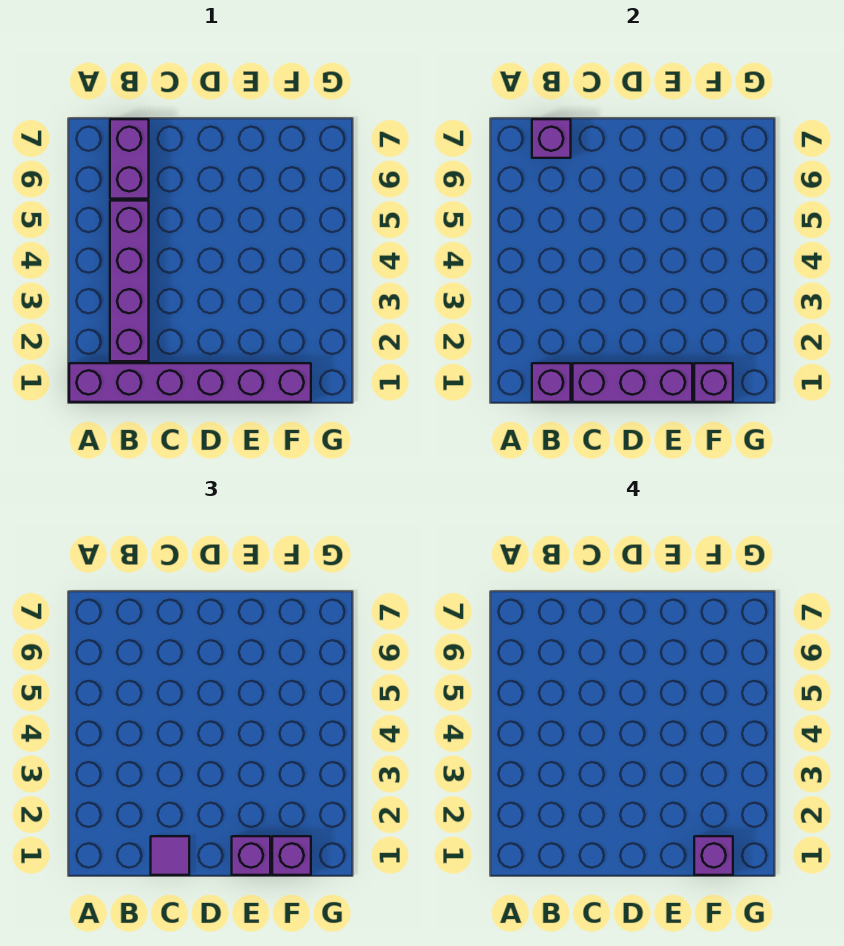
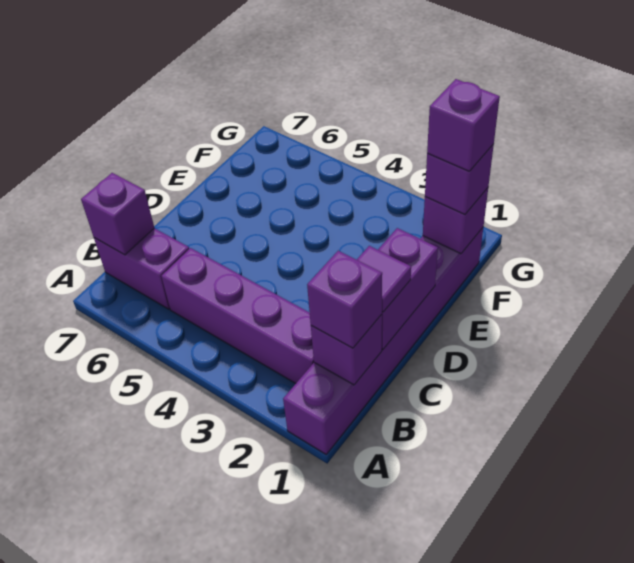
purple 1x3 brick [573,363,692,402] -> purple 1x2 brick [378,228,438,349]
purple 1x1 brick [232,836,270,875] -> purple 1x1 brick moved to [307,251,382,348]

